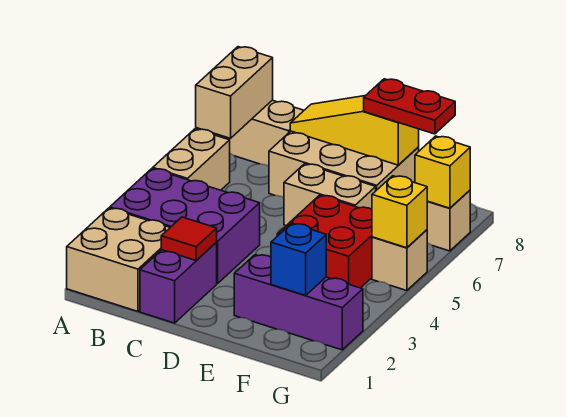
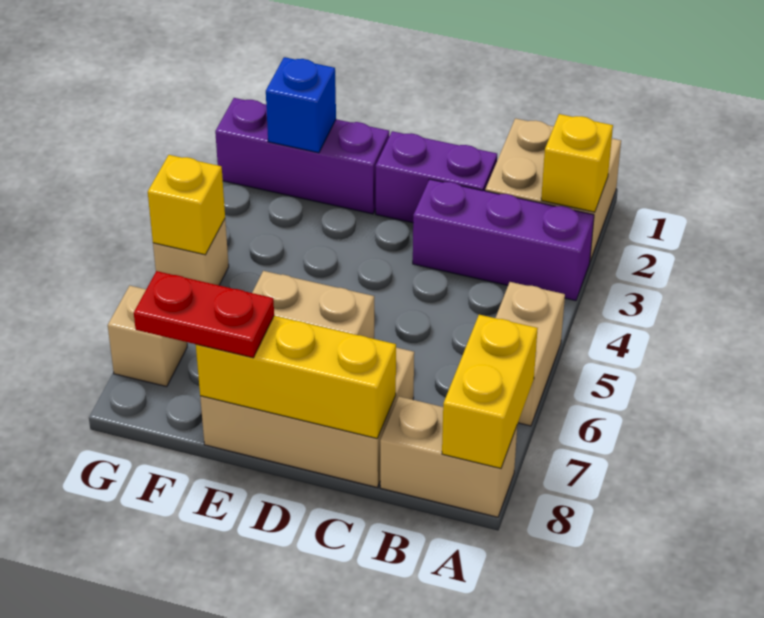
purple 2x3 brick [110,169,260,284] -> purple 1x3 brick [413,179,594,301]
tan 1x2 brick [196,47,273,138] -> yellow 1x2 brick [442,315,538,468]
purple 1x2 brick [140,243,217,323] -> purple 1x2 brick turned to [376,131,497,223]
red 1x1 tile [161,217,217,260] -> none
yellow 1x3 slope [290,96,419,165] -> yellow 1x3 brick [196,316,396,438]
red 2x2 brick [277,195,372,288] -> none
yellow 1x1 brick [415,136,470,208] -> yellow 1x1 brick moved to [541,114,613,212]

